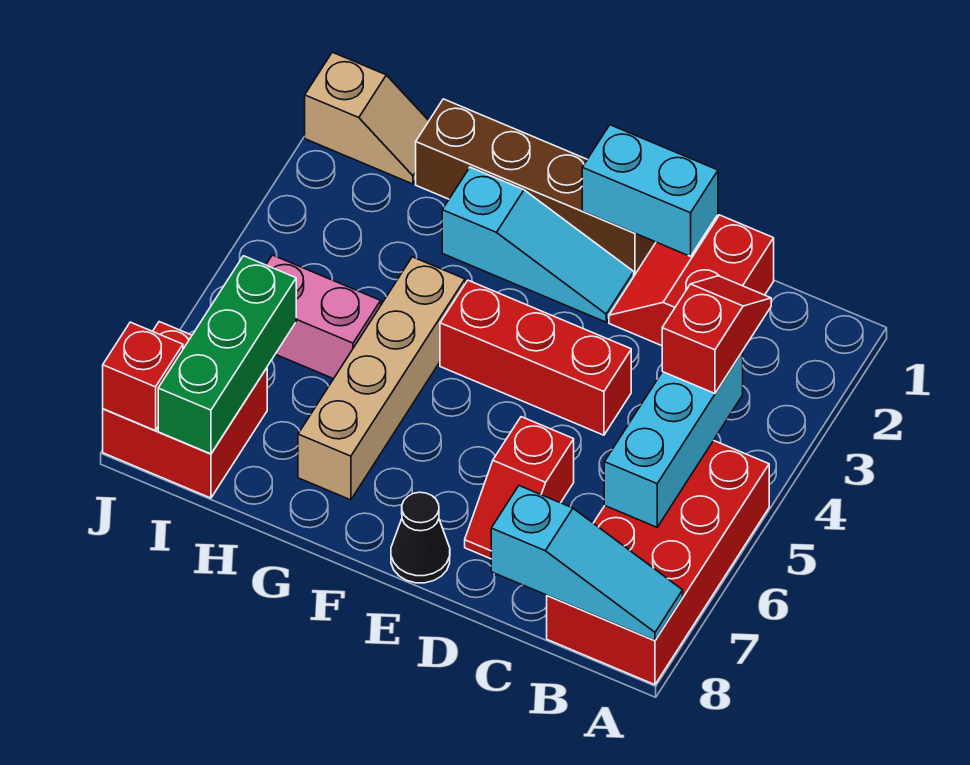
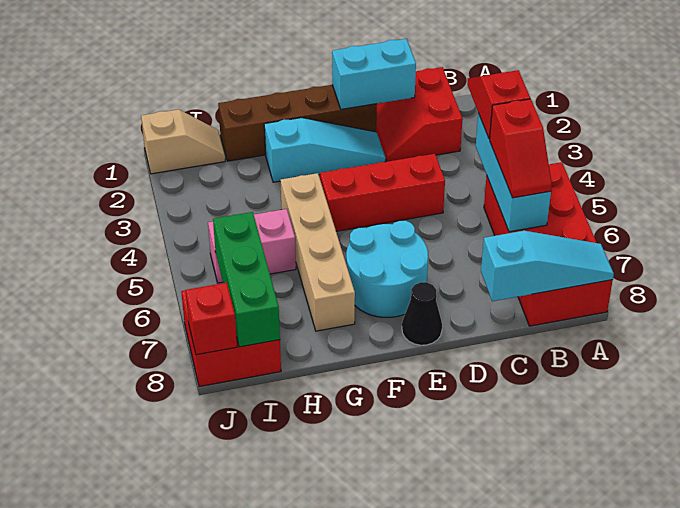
red 1x2 slope [465,417,574,559] -> red 1x2 slope moved to [490,99,552,198]
none -> cyan 2x2 round brick [346,221,428,317]

